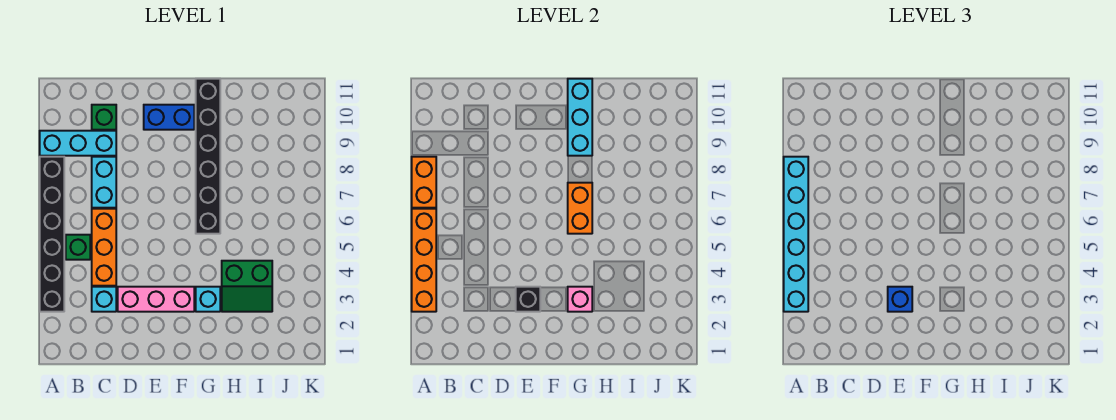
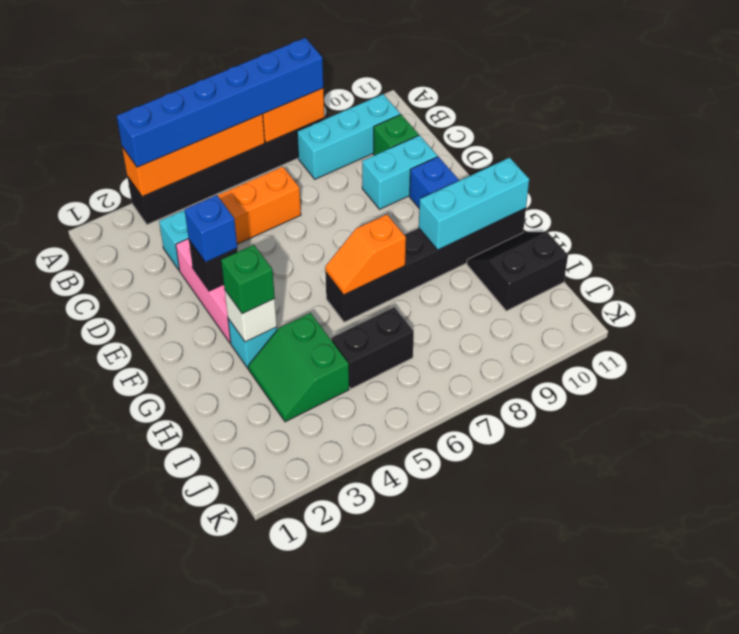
cyan 1x6 brick [784,157,808,312] -> blue 1x6 brick [117,38,323,167]
cyan 1x3 brick [40,131,116,156] -> cyan 1x3 brick turned to [297,94,400,179]
green 1x1 brick [66,235,90,260] -> green 1x1 brick moved to [221,245,275,314]
cyan 1x2 brick [92,157,116,208] -> cyan 1x2 brick moved to [362,135,437,209]
pink 1x1 brick [568,287,592,312] -> white 1x1 brick [225,291,277,342]
orange 1x2 brick [568,183,592,234] -> orange 1x2 slope [325,214,406,295]
none -> black 2x2 slope [467,232,568,311]
none -> black 1x2 brick [331,307,414,389]

